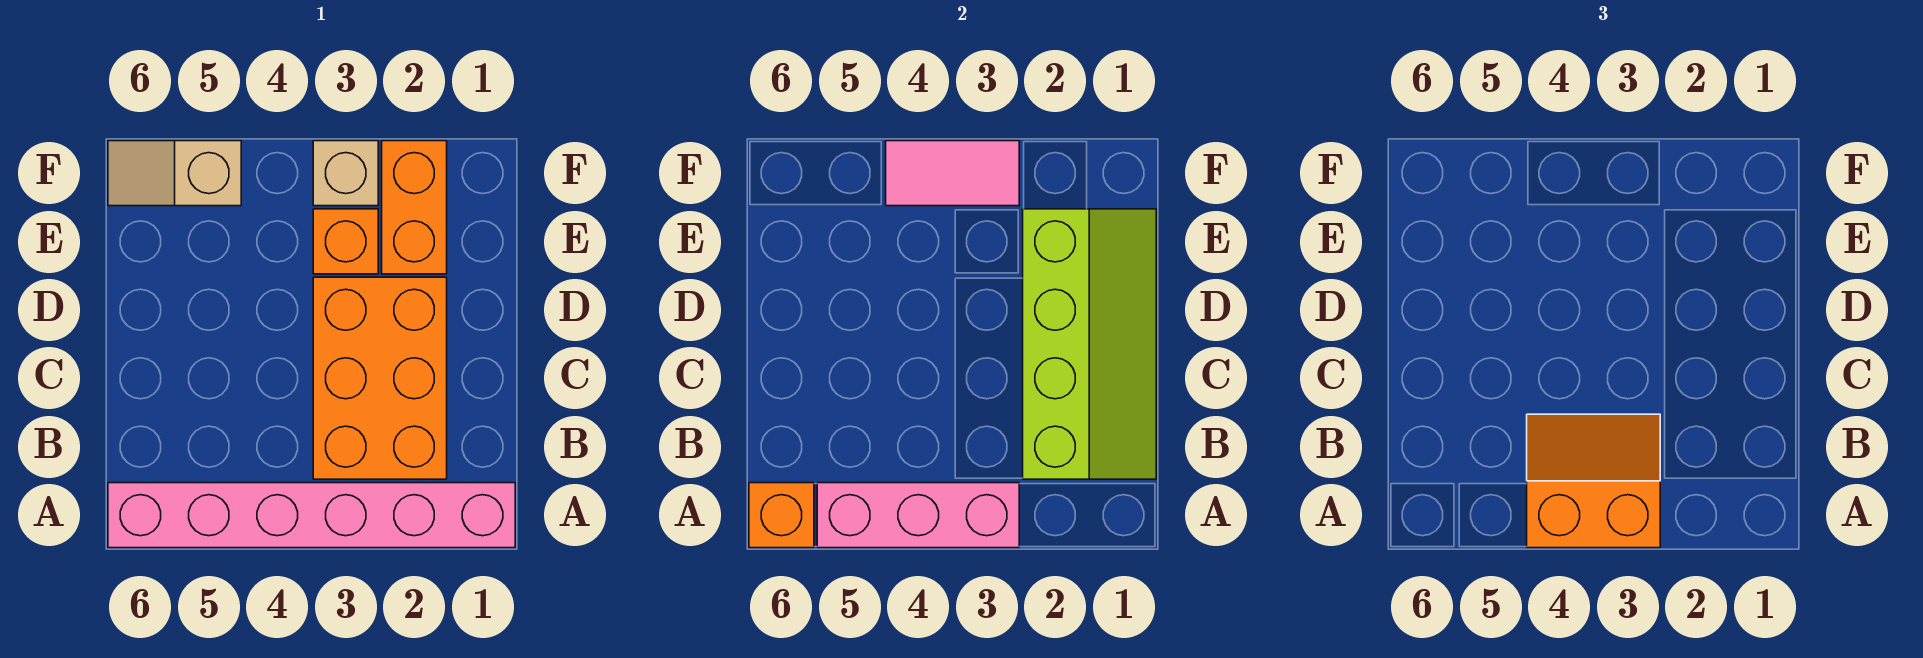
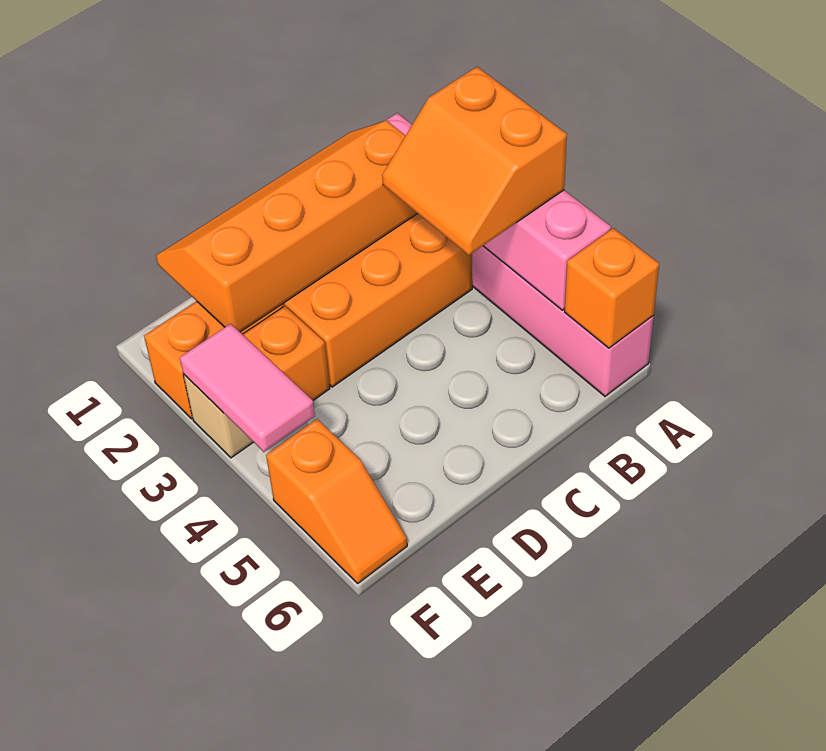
lime 2x4 slope [1023,209,1156,479] -> orange 2x4 slope [156,121,418,332]
tan 1x2 slope [108,141,241,206] -> orange 1x2 slope [266,419,407,583]

